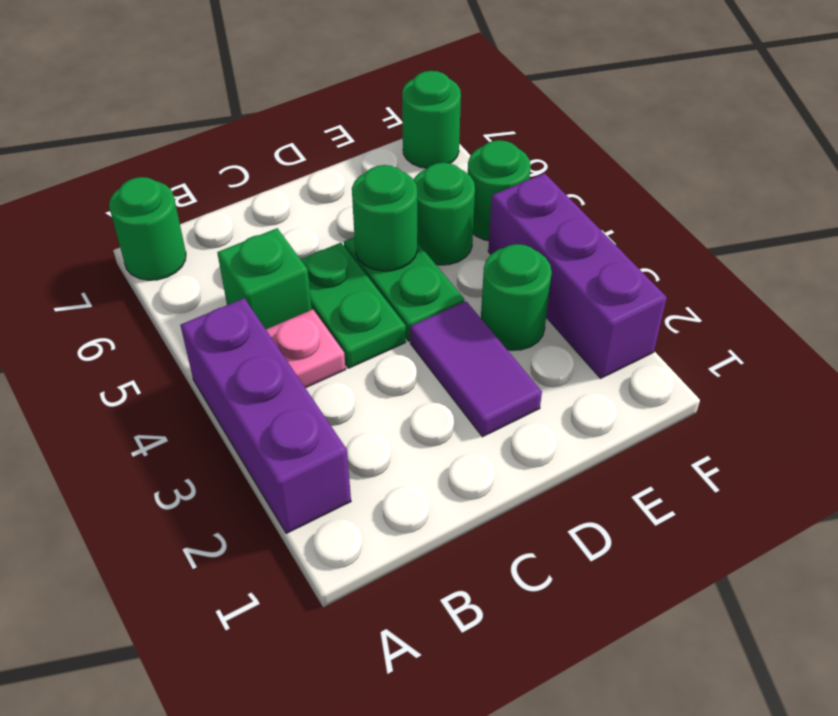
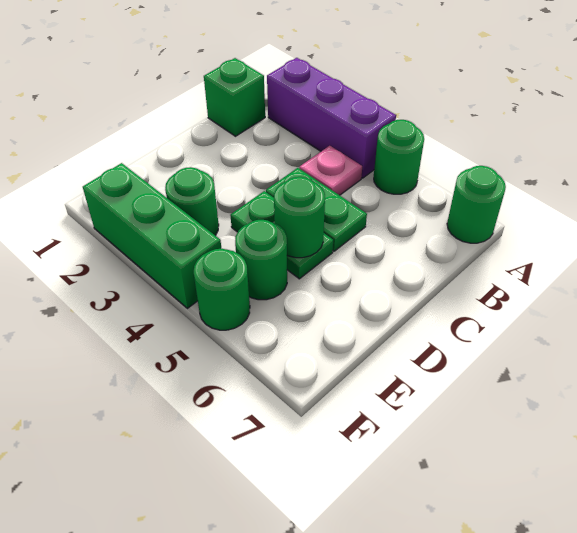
green 1x1 brick [217,228,312,329] -> green 1x1 brick moved to [204,58,265,136]
purple 1x2 tile [410,301,542,437] -> none
purple 1x3 brick [488,173,667,378] -> green 1x3 brick [83,163,221,308]
green 1x1 round brick [402,71,461,168] -> green 1x1 round brick moved to [374,120,424,194]

